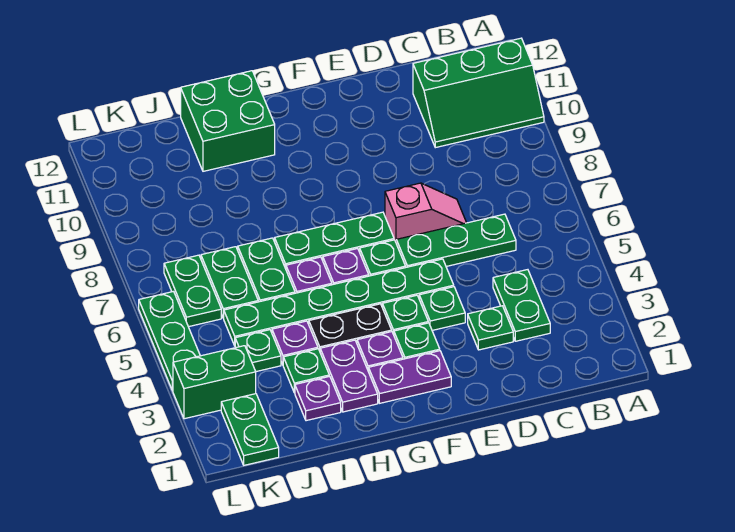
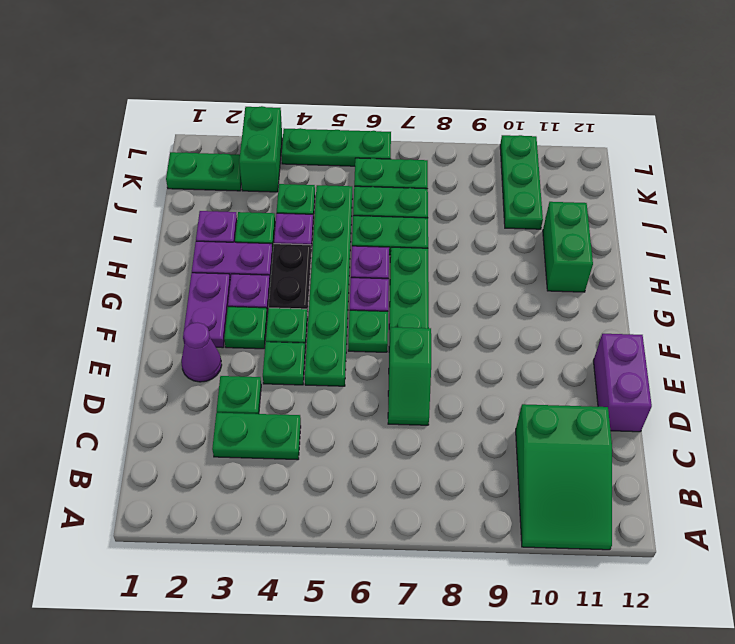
green 2x3 slope [413,38,544,148] -> green 2x3 slope turned to [516,404,612,550]
green 1x3 plate [396,214,516,267] -> green 1x3 plate moved to [500,135,543,229]
pink 1x2 slope [385,183,466,242] -> green 1x2 slope [388,327,431,425]
none -> purple 1x2 brick [593,334,652,432]
none -> purple 1x1 cone [181,323,222,382]
green 2x2 brick [181,71,275,171] -> green 1x2 brick [543,202,593,292]

